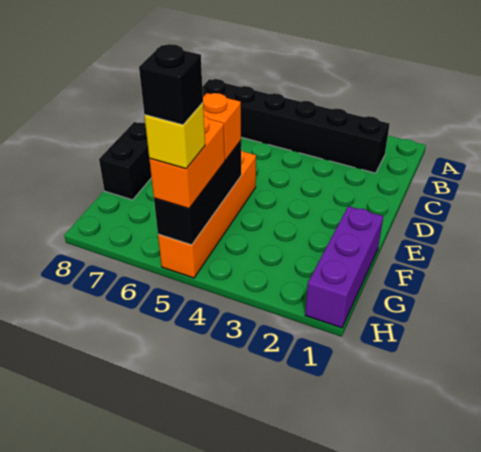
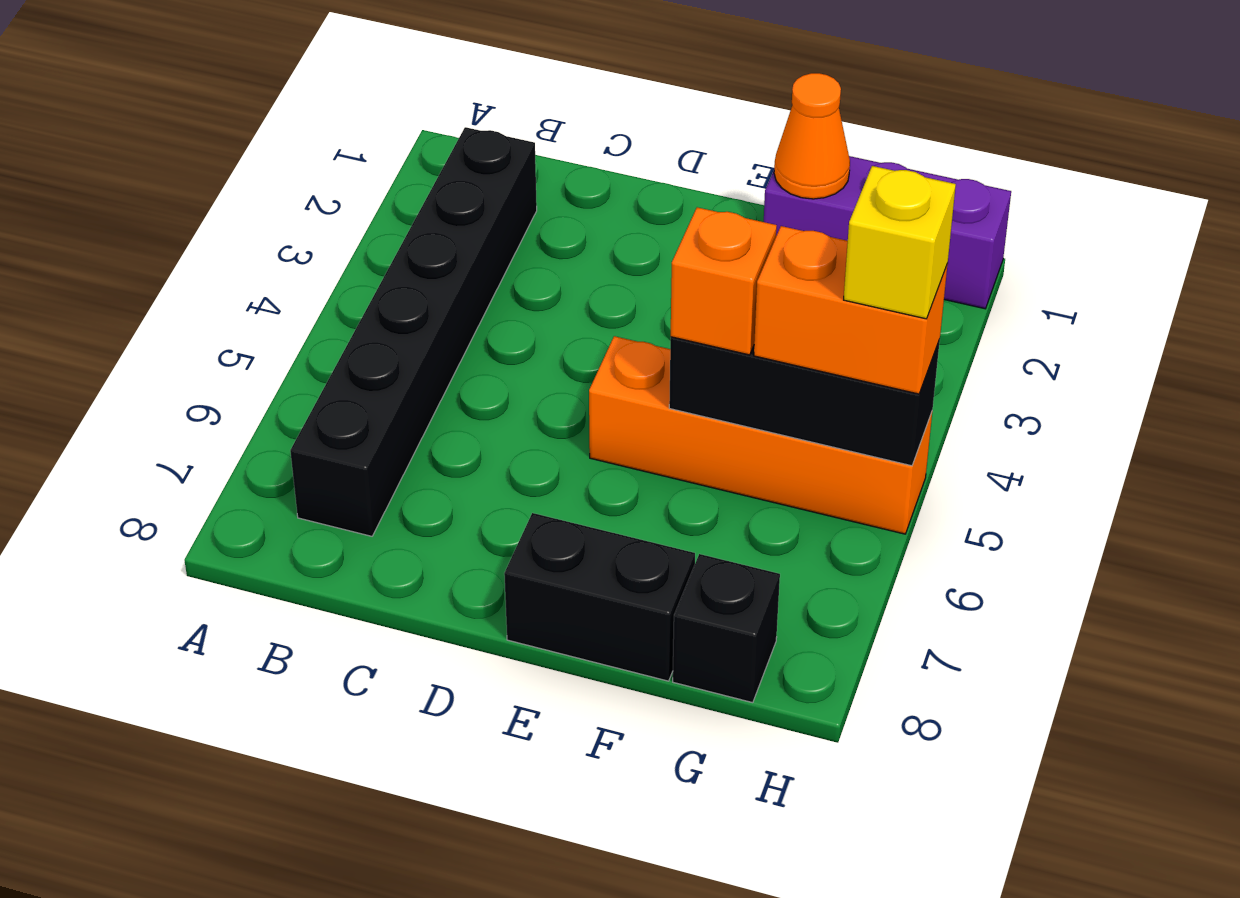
none -> orange 1x1 cone [774,73,850,199]
black 1x1 brick [139,44,203,125] -> black 1x1 brick moved to [673,554,780,703]

